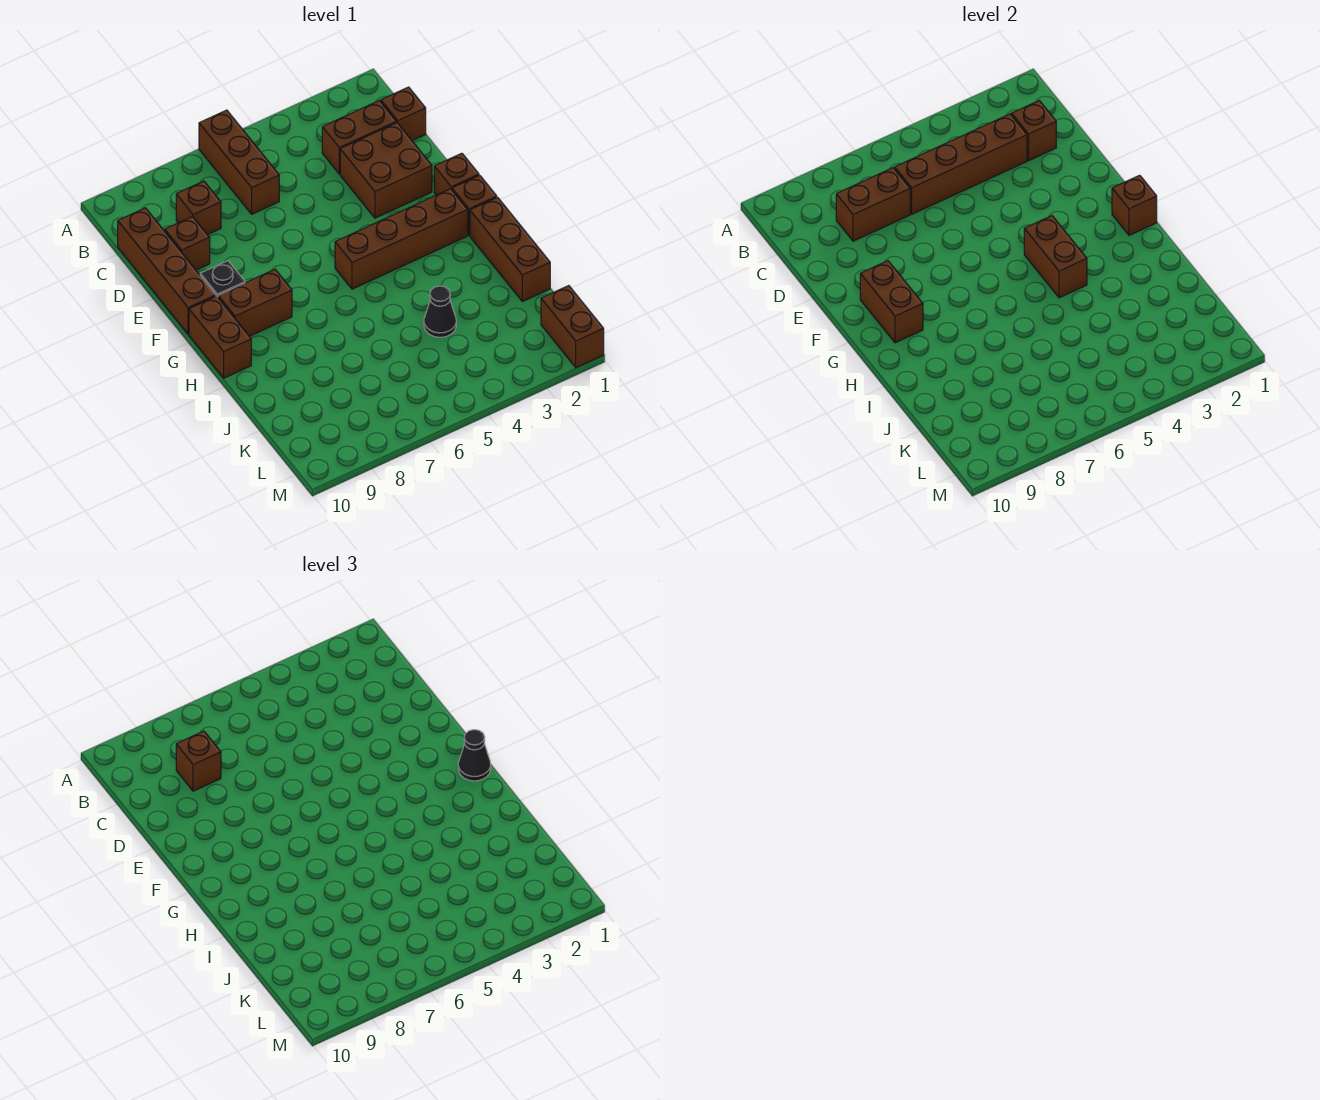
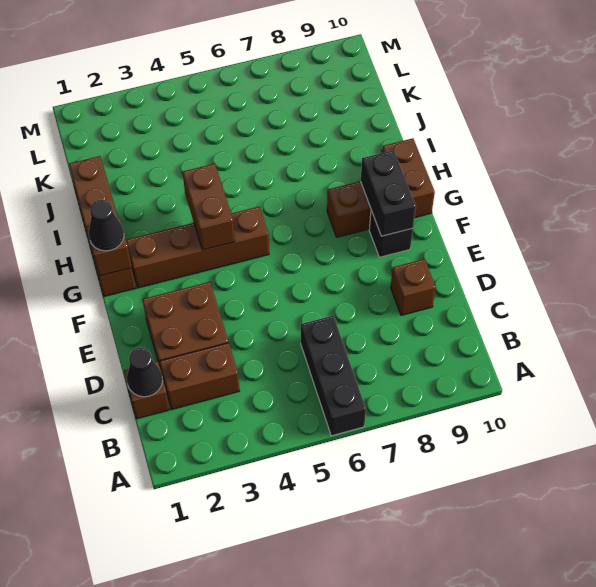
brown 1x3 brick [199,110,279,214] -> black 1x3 brick [301,316,366,436]
brown 1x1 brick [1012,101,1056,160] -> none
brown 1x4 brick [895,114,1027,214] -> none
brown 1x2 brick [836,168,910,241] -> none
brown 1x1 brick [176,181,221,235] -> none
brown 1x1 brick [176,731,221,791] -> none
brown 1x4 brick [118,208,216,334] -> none
brown 1x1 brick [434,153,479,195] -> none
brown 1x2 brick [860,261,923,343] -> black 1x2 brick [361,150,416,236]
black 1x1 cone [424,286,456,337] -> black 1x1 cone moved to [127,348,163,397]
brown 1x2 brick [541,286,604,368] -> none

